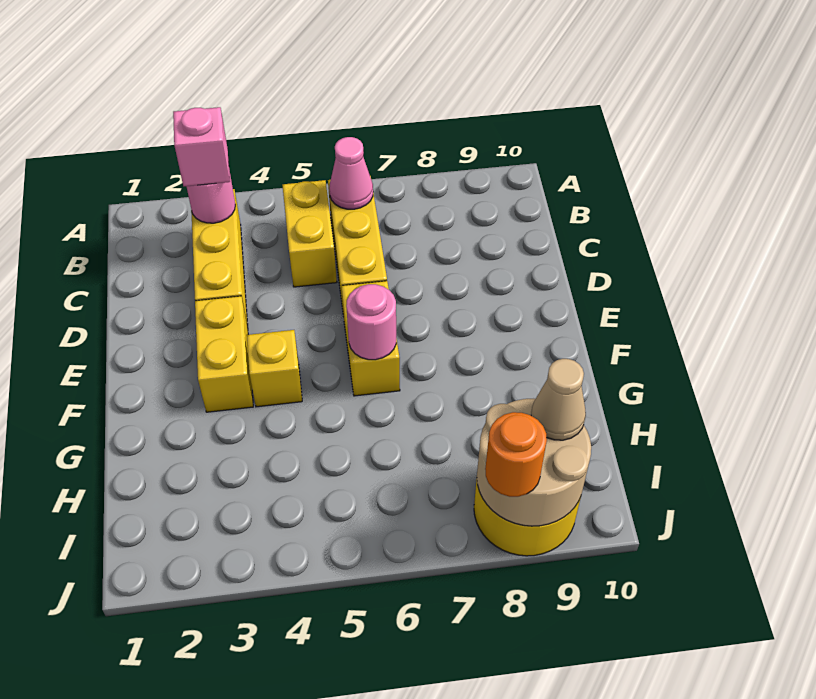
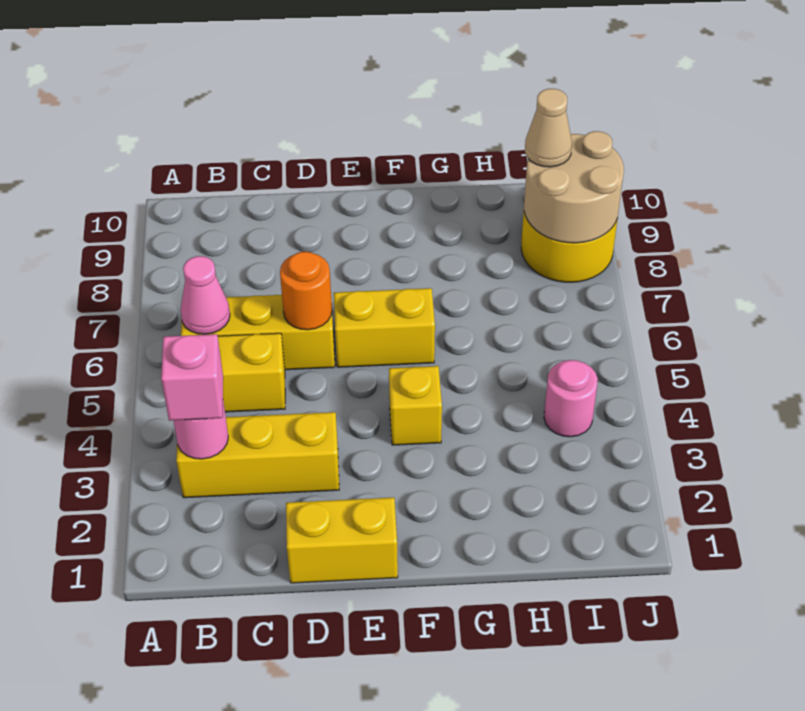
yellow 1x2 brick [195,296,253,412] -> yellow 1x2 brick moved to [286,497,398,583]
pink 1x1 round brick [346,284,396,360] -> pink 1x1 round brick moved to [544,360,598,437]
orange 1x1 round brick [485,412,547,497] -> orange 1x1 round brick moved to [280,252,332,330]

